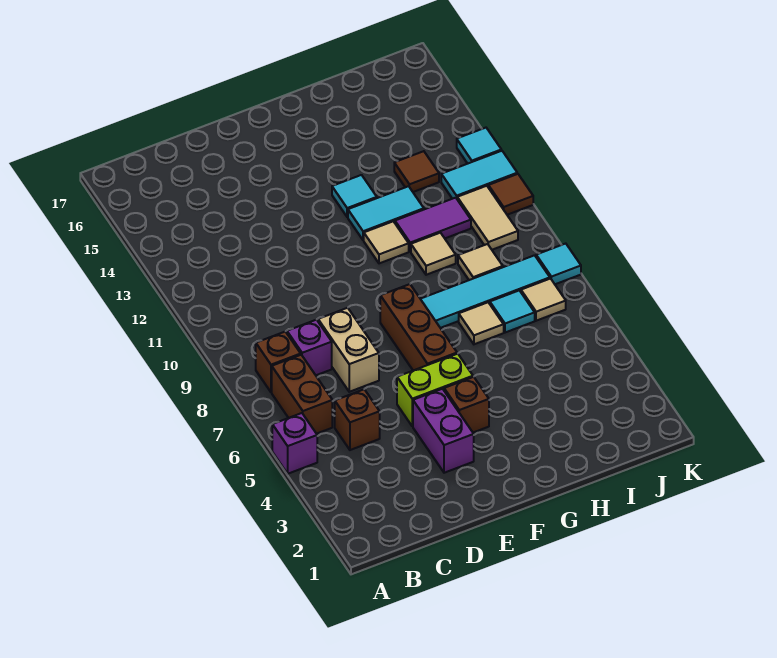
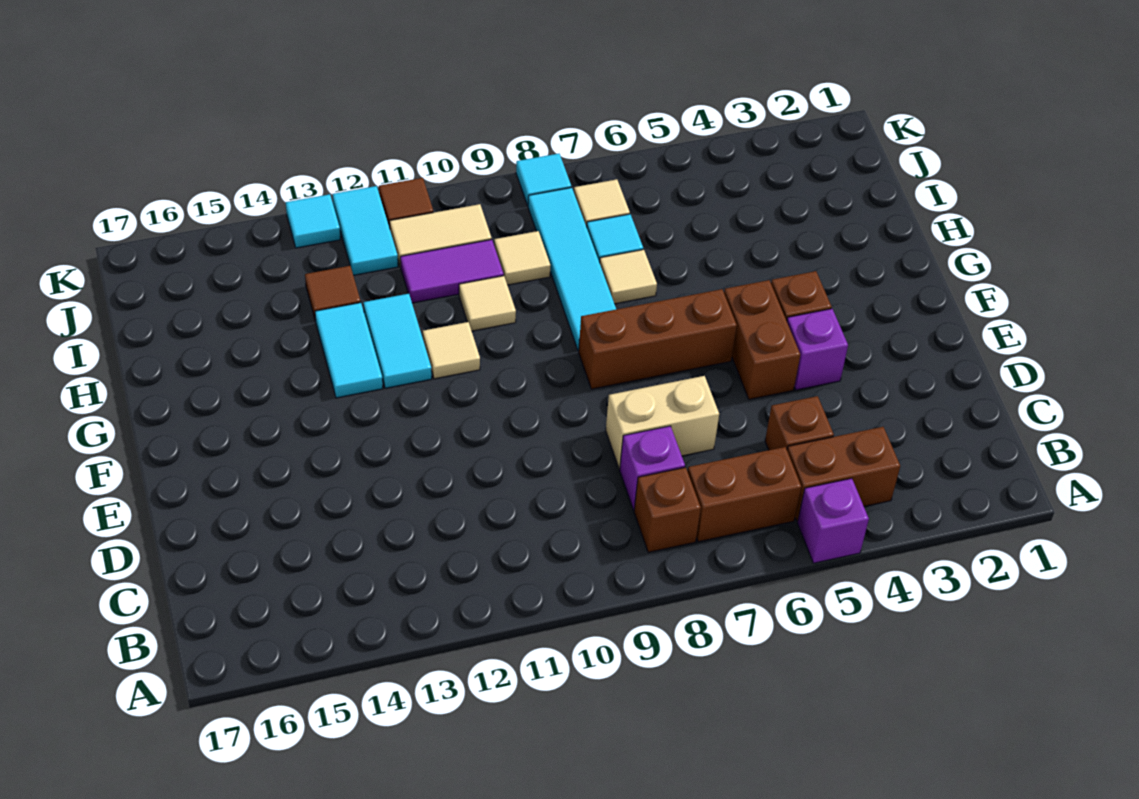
none -> brown 1x2 brick [787,427,900,521]
purple 1x2 brick [413,389,474,473] -> purple 1x1 brick [787,309,848,390]
lime 1x2 brick [397,354,473,426] -> brown 1x2 brick [724,280,800,399]
cyan 1x1 tile [332,175,377,217] -> cyan 1x2 tile [315,303,383,398]
purple 1x2 tile [395,198,471,252] -> purple 1x2 tile turned to [400,240,504,303]

